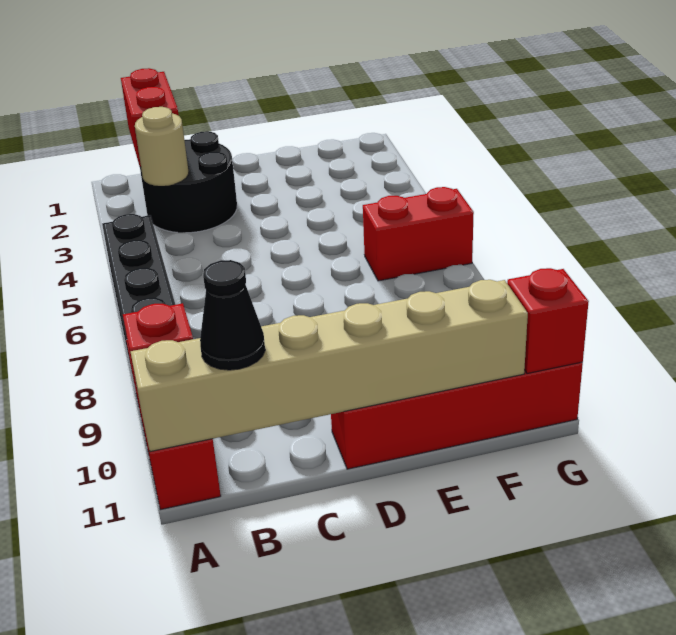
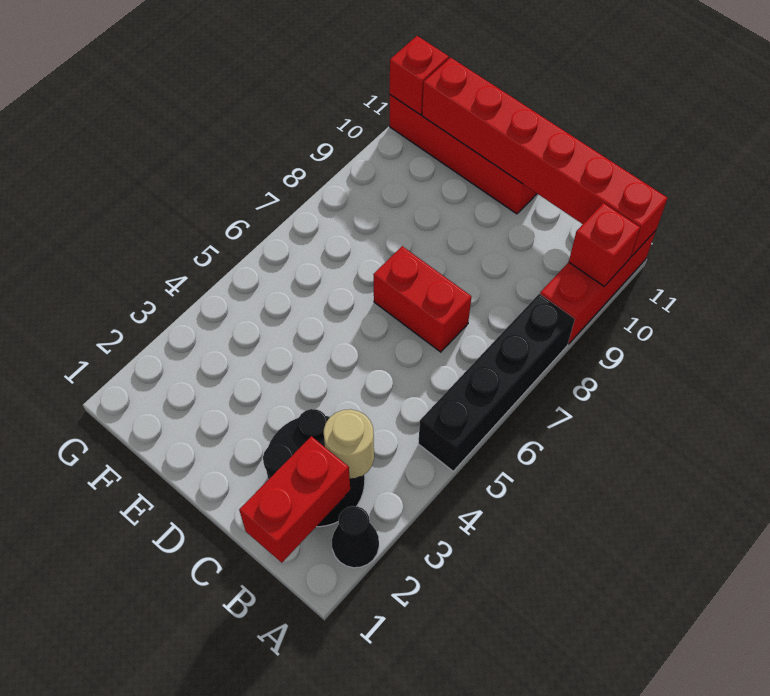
tan 1x6 brick [130,280,528,452] -> red 1x6 brick [422,57,668,257]
black 1x1 cone [200,260,265,370] -> black 1x1 cone moved to [332,506,379,568]
red 1x2 brick [363,187,474,281] -> red 1x2 brick moved to [373,246,471,352]

